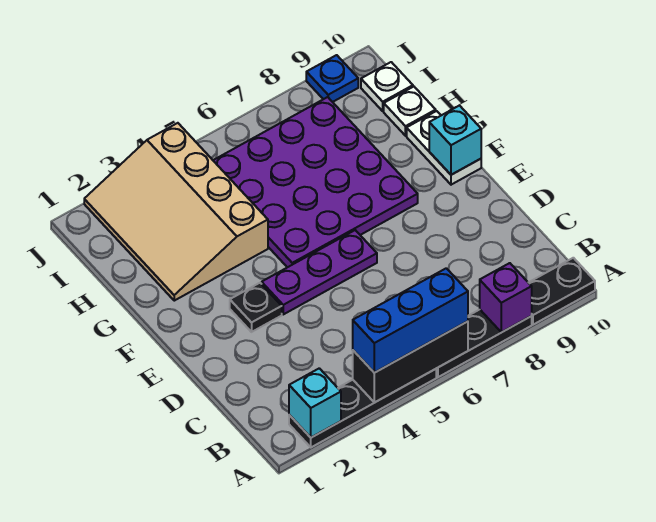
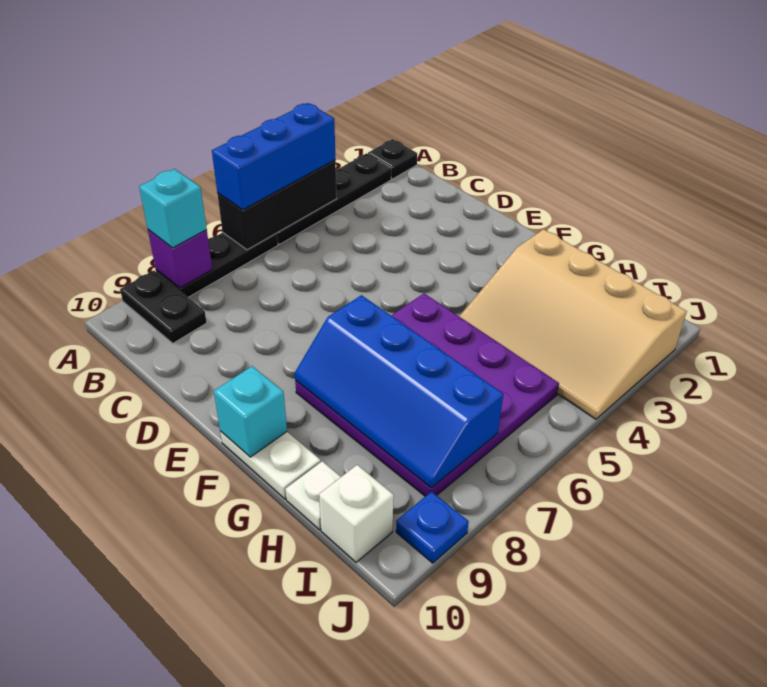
cyan 1x1 brick [289,368,341,438] -> cyan 1x1 brick moved to [139,169,207,248]
black 1x2 plate [528,258,595,325] -> black 1x2 plate turned to [120,271,207,343]
black 1x1 plate [230,283,282,332] -> black 1x1 plate moved to [368,139,417,179]
purple 1x3 plate [262,230,377,314] -> none
none -> blue 2x4 slope [295,295,503,488]
tan 3x4 slope [84,123,268,301] -> tan 3x4 slope turned to [459,229,687,419]
white 1x1 plate [361,62,413,111] -> white 1x1 brick [319,465,394,562]

